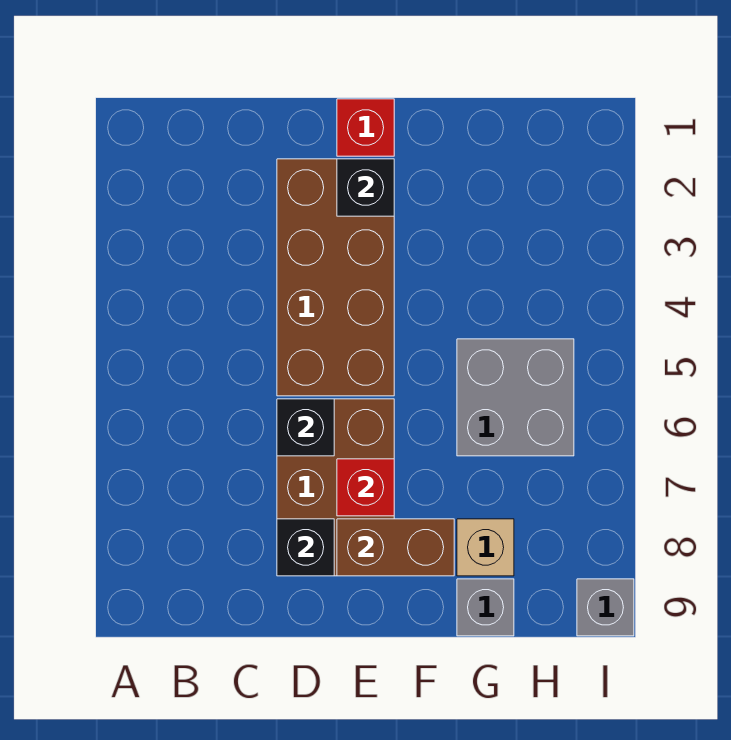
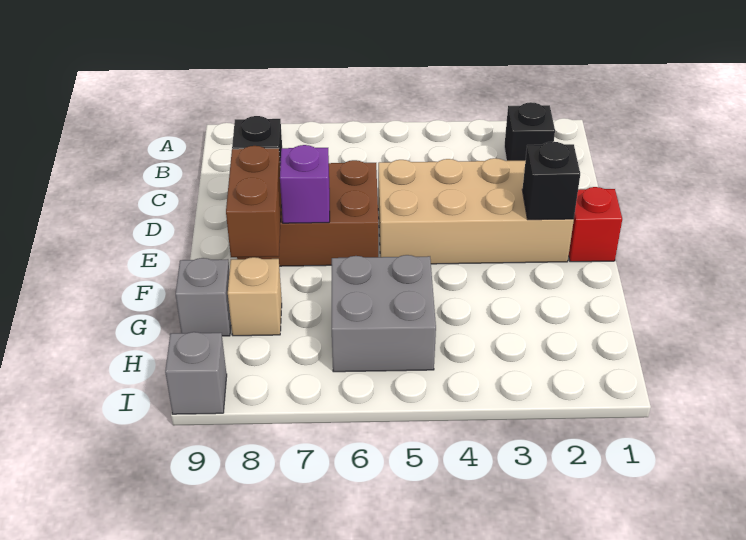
brown 2x4 brick [277,159,394,396] -> tan 2x4 brick [378,158,574,264]
black 1x1 brick [277,399,334,456] -> black 1x1 brick moved to [504,102,555,161]
red 1x1 brick [337,459,394,516] -> purple 1x1 brick [280,145,330,223]

